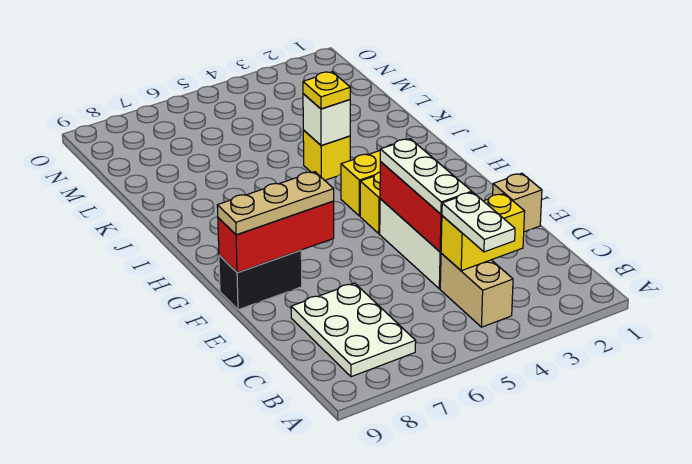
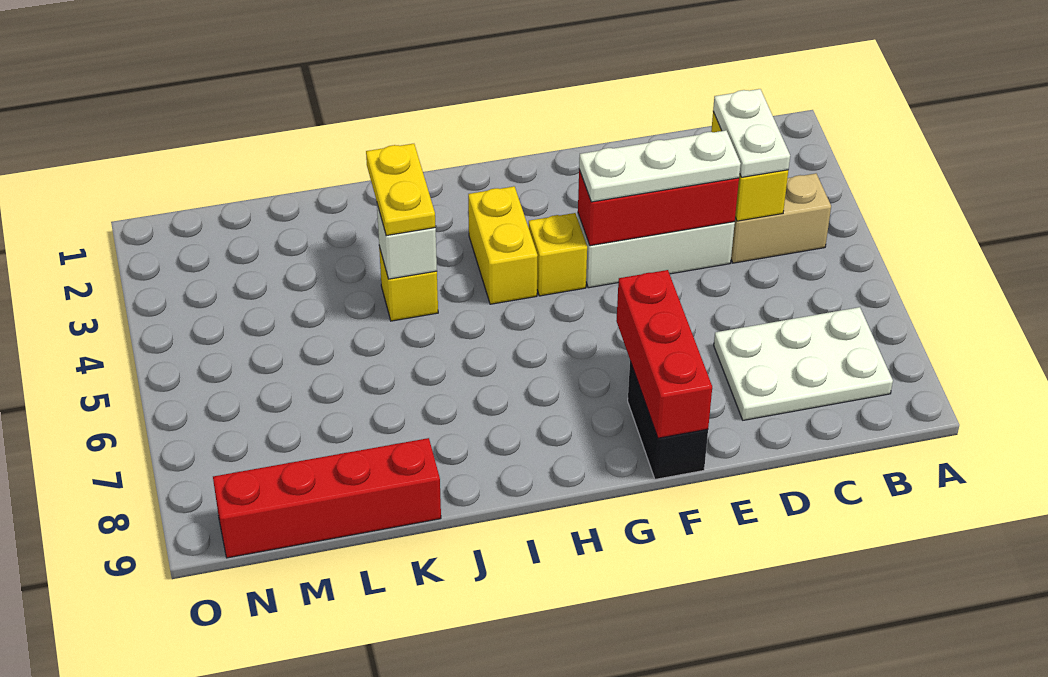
white 1x2 plate [442,192,515,252] -> white 1x2 plate turned to [713,89,790,177]
tan 1x1 brick [493,173,542,232] -> none
tan 1x3 plate [217,172,334,235] -> none
yellow 1x1 plate [303,72,350,109] -> yellow 1x2 plate [366,144,436,236]
none -> red 1x4 brick [213,438,441,558]

